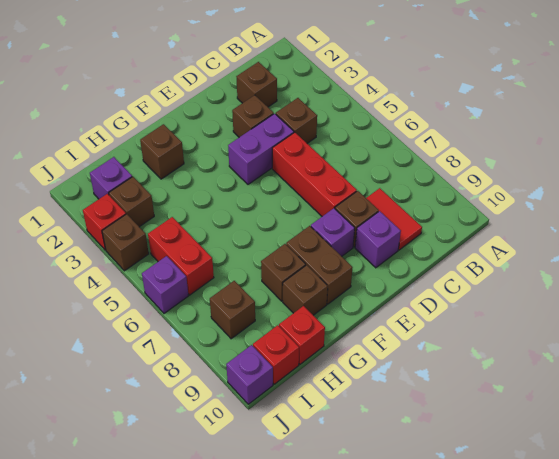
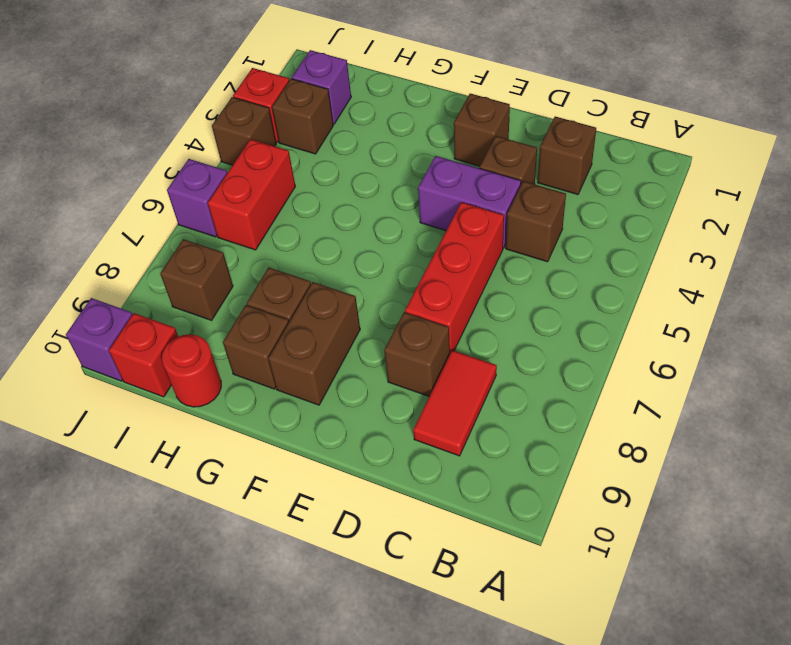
purple 1x1 brick [355,211,401,268] -> none
purple 1x1 brick [311,208,355,256] -> none
brown 1x1 brick [140,124,184,179] -> brown 1x1 brick moved to [454,94,510,166]
red 1x1 brick [279,306,325,364] -> red 1x1 round brick [162,334,221,407]

